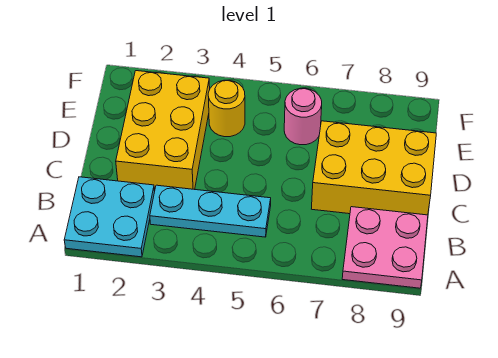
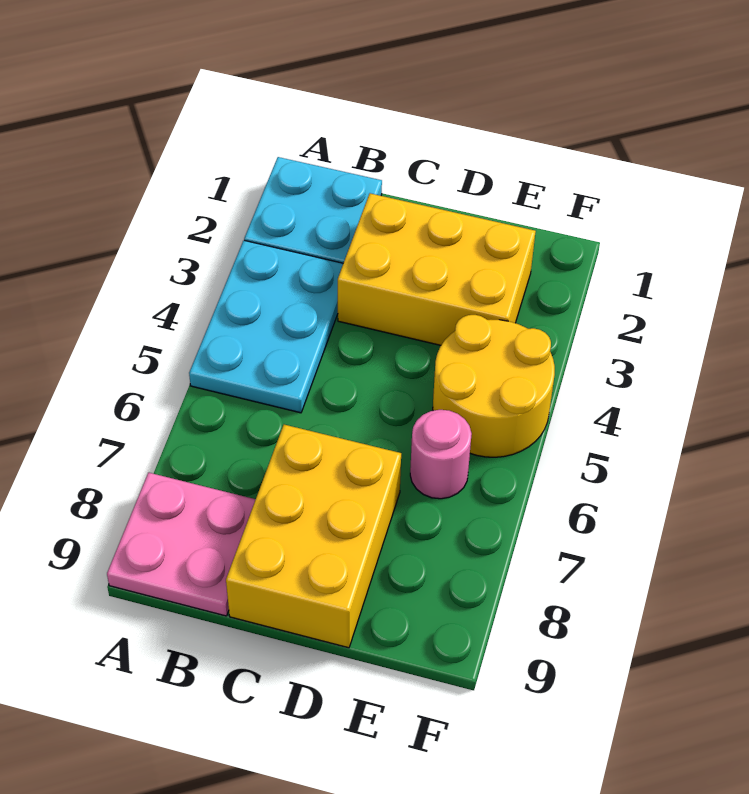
cyan 1x3 plate [150,185,271,237] -> cyan 2x3 plate [189,240,343,413]
yellow 1x1 round brick [208,80,245,137] -> yellow 2x2 round brick [433,315,555,457]

